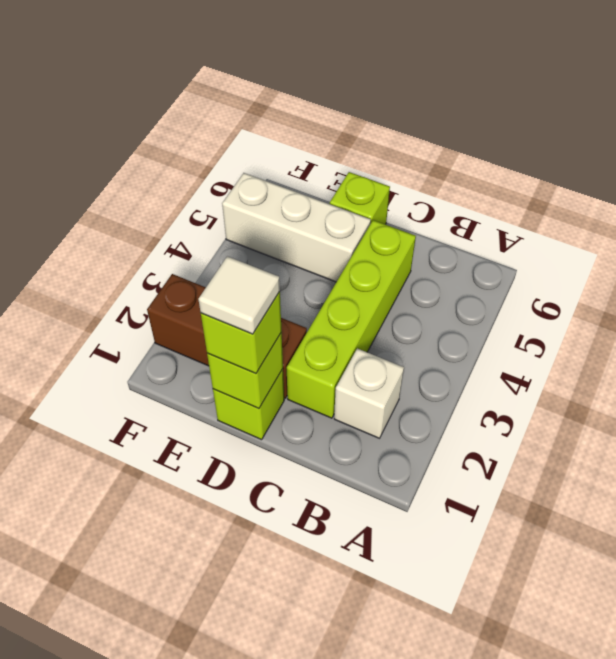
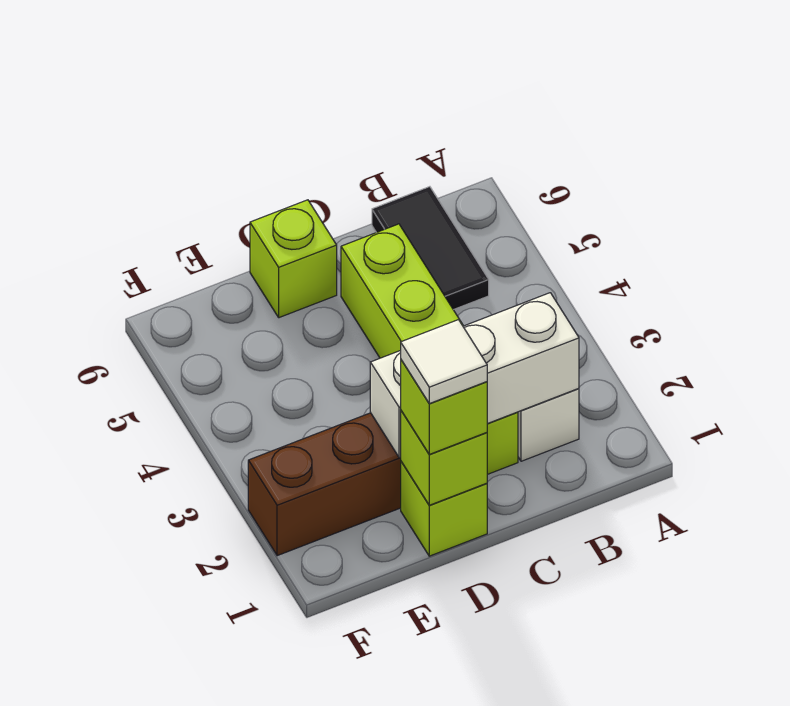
none -> black 1x2 tile [372,187,489,310]
white 1x3 brick [222,173,371,282] -> white 1x3 brick moved to [370,293,579,458]

